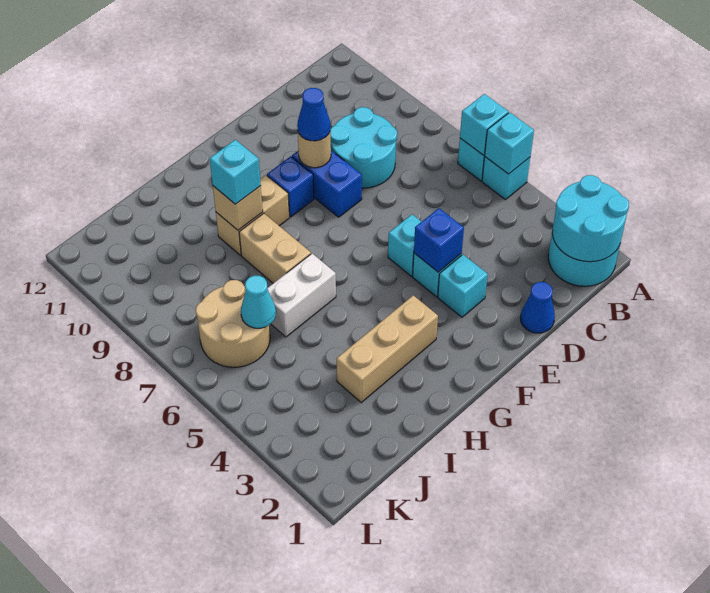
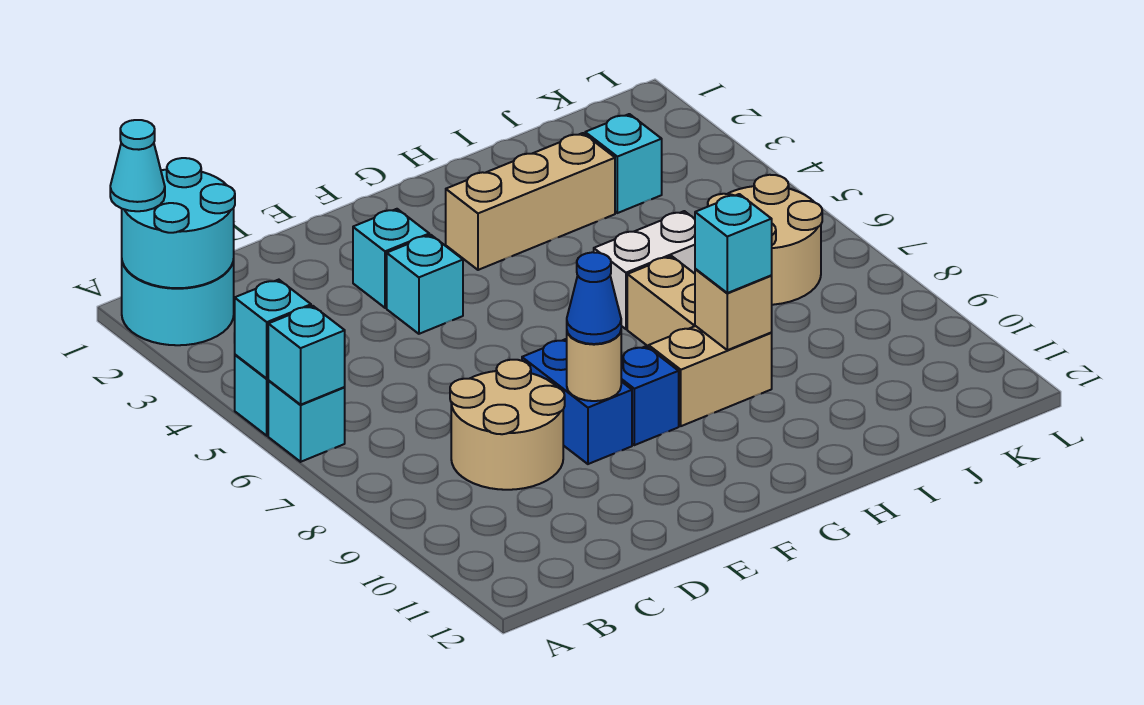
cyan 2x2 round brick [330,107,397,188] -> tan 2x2 round brick [450,360,565,490]
blue 1x1 cone [521,282,555,333] -> none
blue 1x1 brick [414,208,464,272] -> none
cyan 1x1 brick [388,214,421,276] -> cyan 1x1 brick moved to [585,114,662,213]
cyan 1x1 cone [241,276,276,328] -> cyan 1x1 cone moved to [110,120,165,211]

